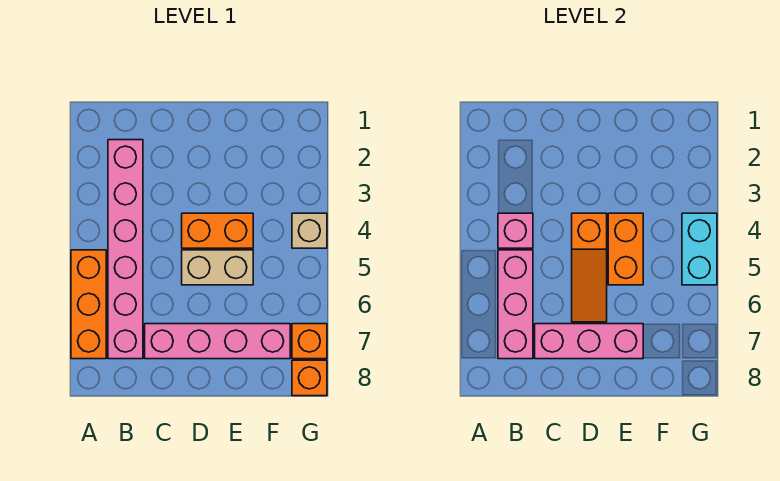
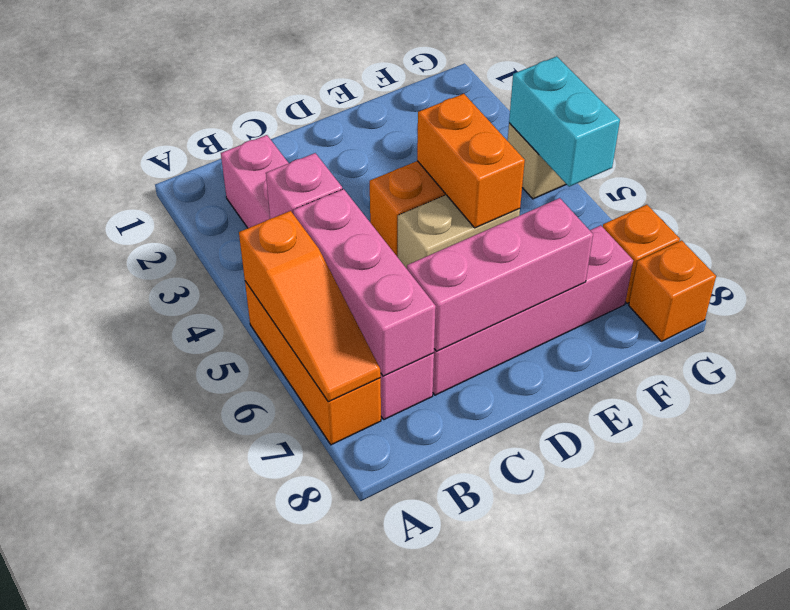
orange 1x3 slope [572,213,607,322] -> orange 1x3 slope moved to [239,211,381,402]

